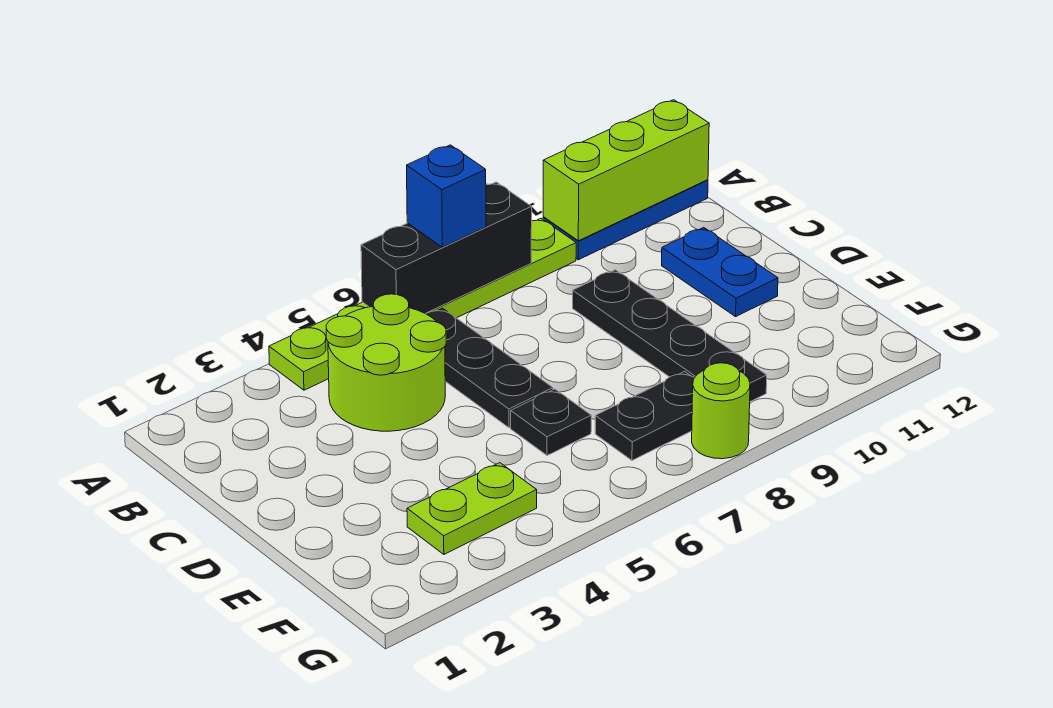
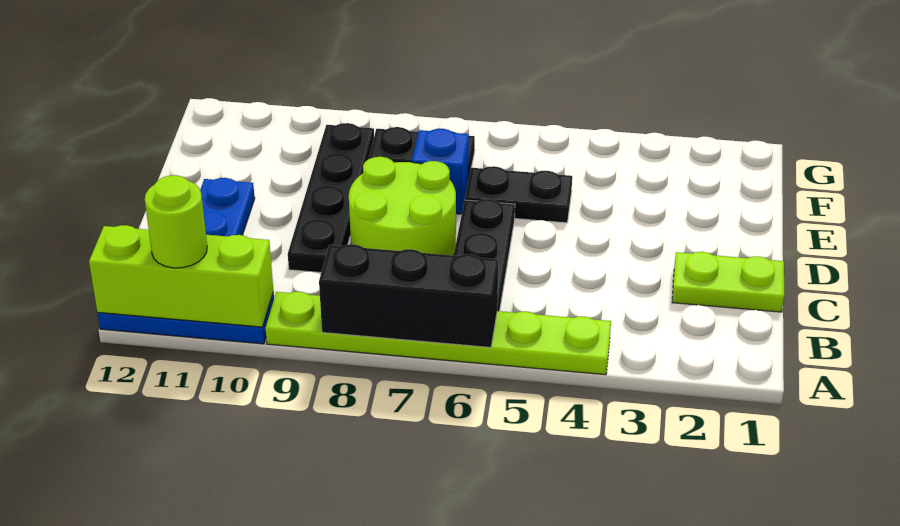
blue 1x1 brick [407,145,486,247] -> blue 1x1 brick moved to [412,129,469,214]
lime 2x2 round brick [326,294,446,431] -> lime 2x2 round brick moved to [349,157,456,255]
black 1x1 plate [511,389,591,455] -> black 1x2 plate [465,166,572,223]
lime 1x2 plate [407,463,537,554] -> lime 1x2 plate moved to [672,252,784,312]
lime 1x1 round brick [692,363,750,459] -> lime 1x1 round brick moved to [145,175,207,268]

